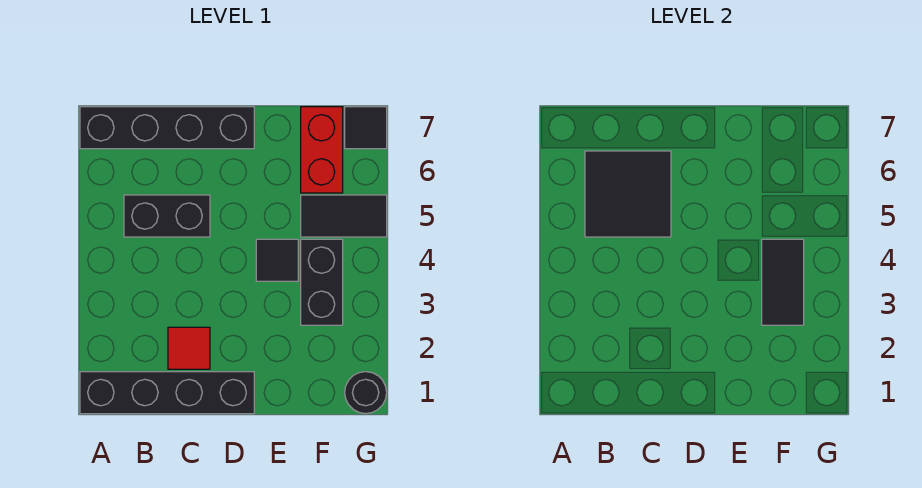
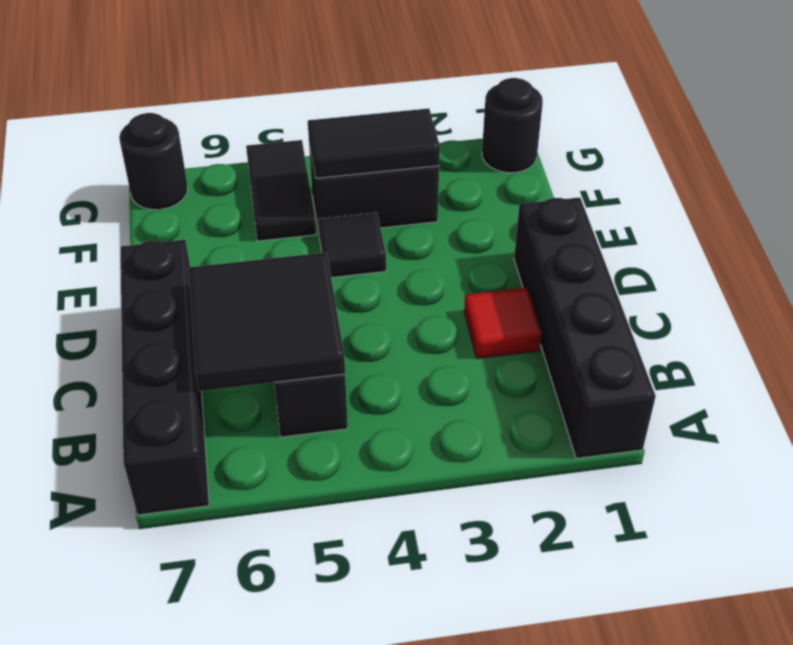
red 1x2 brick [301,107,343,193] -> none
black 1x1 tile [345,107,387,149] -> black 1x1 round brick [119,113,188,210]

